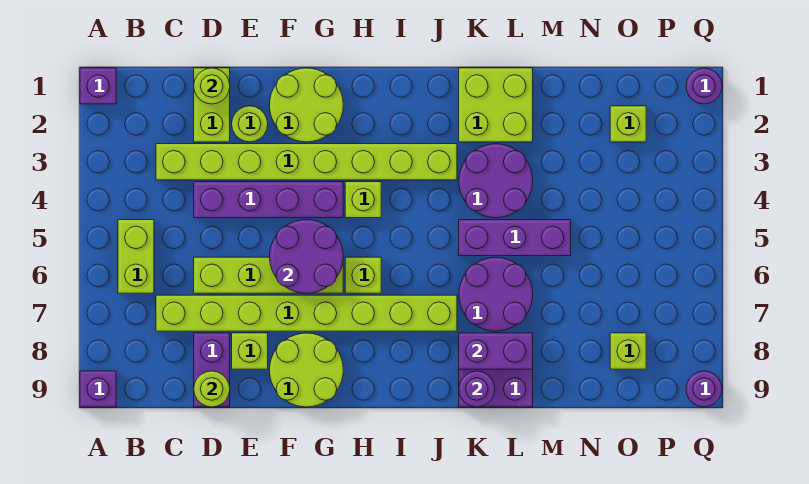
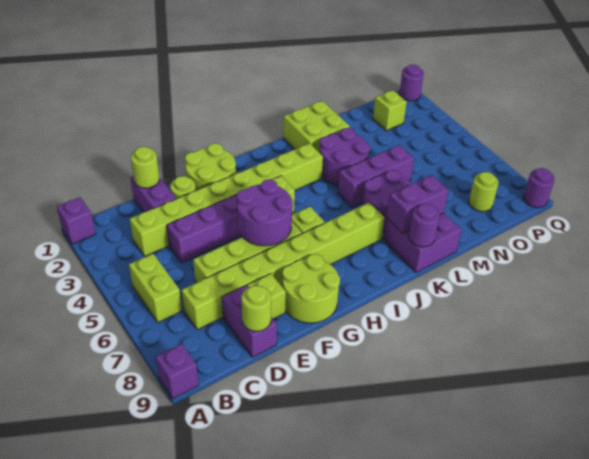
lime 1x2 brick [194,68,230,142] -> purple 1x2 brick [130,176,176,212]
lime 1x1 brick [610,333,646,369] -> lime 1x1 round brick [469,172,498,212]

